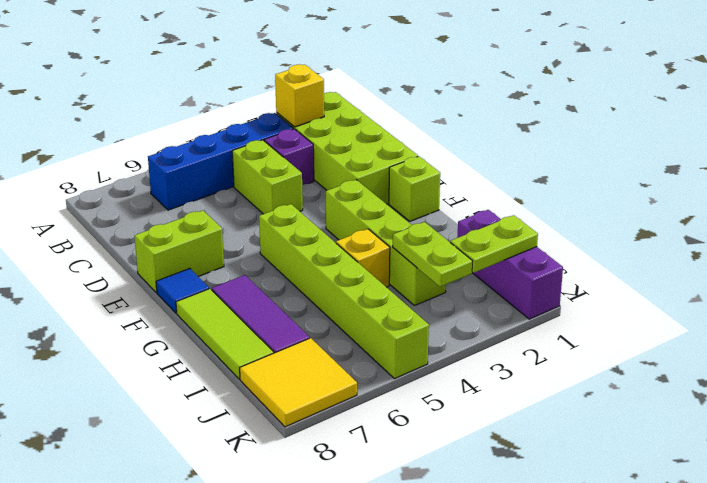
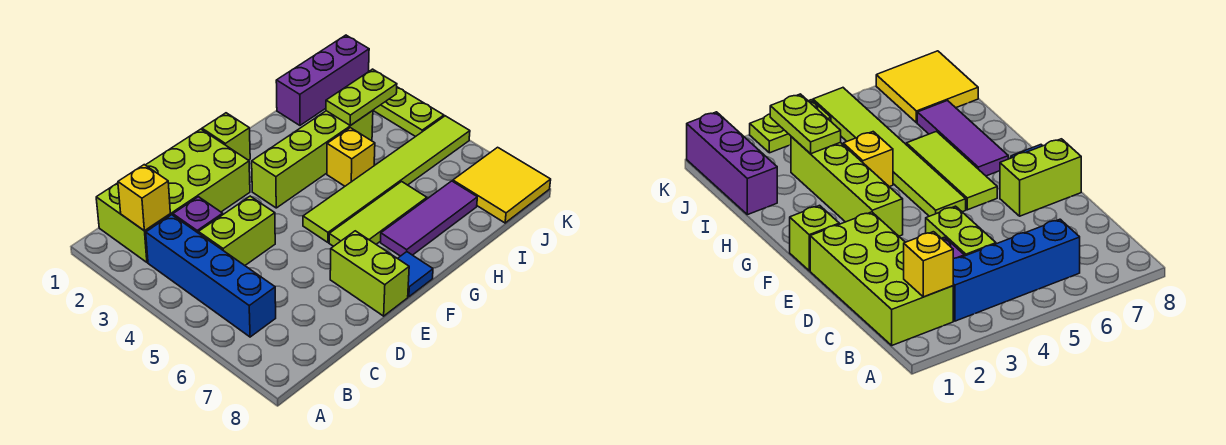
lime 1x6 brick [259,204,429,379] -> lime 1x6 tile [303,116,470,242]
lime 1x3 tile [176,289,274,379] -> lime 1x3 tile moved to [329,182,427,246]
lime 1x2 plate [450,215,538,273] -> lime 1x2 plate moved to [373,87,444,137]

